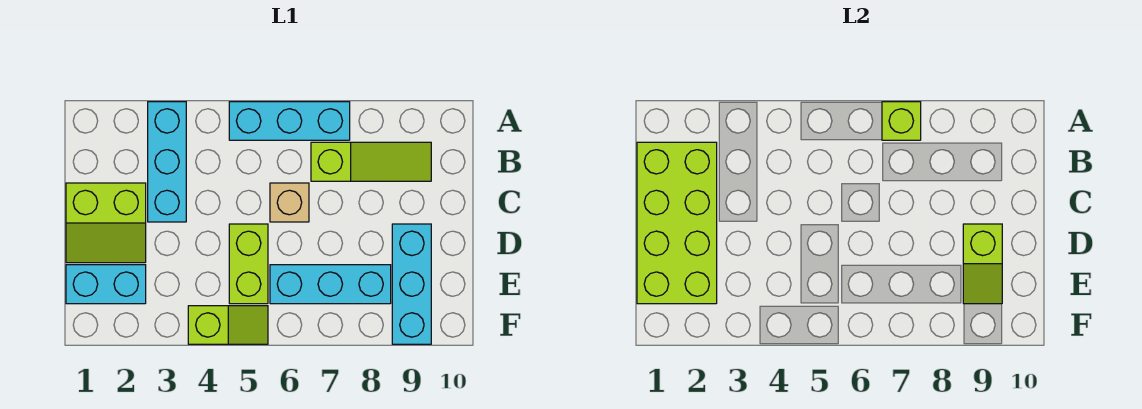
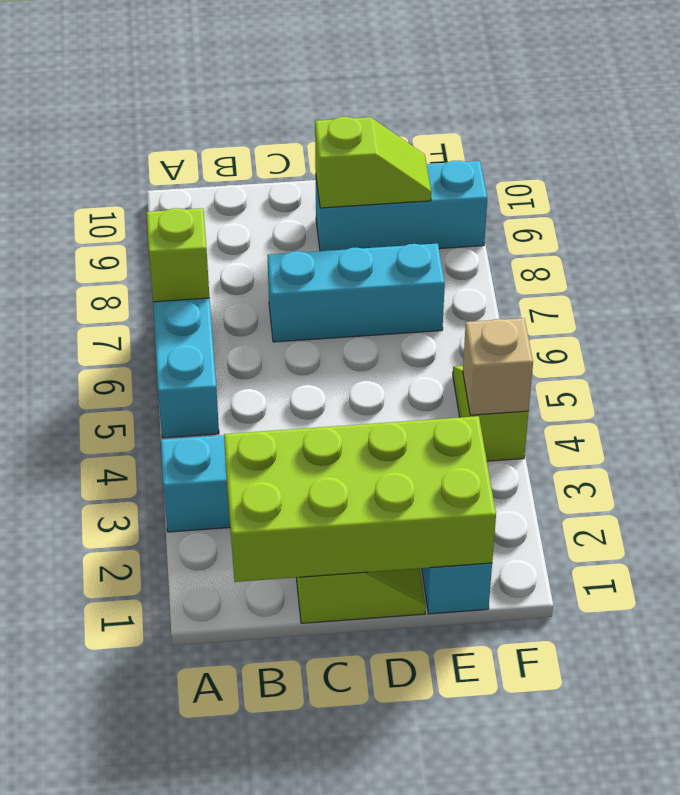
lime 1x3 slope [311,142,431,181] -> none
tan 1x1 brick [270,183,309,222] -> tan 1x1 brick moved to [463,318,533,415]
lime 1x2 brick [229,224,268,304] -> none
cyan 1x3 brick [270,265,391,304] -> cyan 1x3 brick turned to [267,243,445,342]

